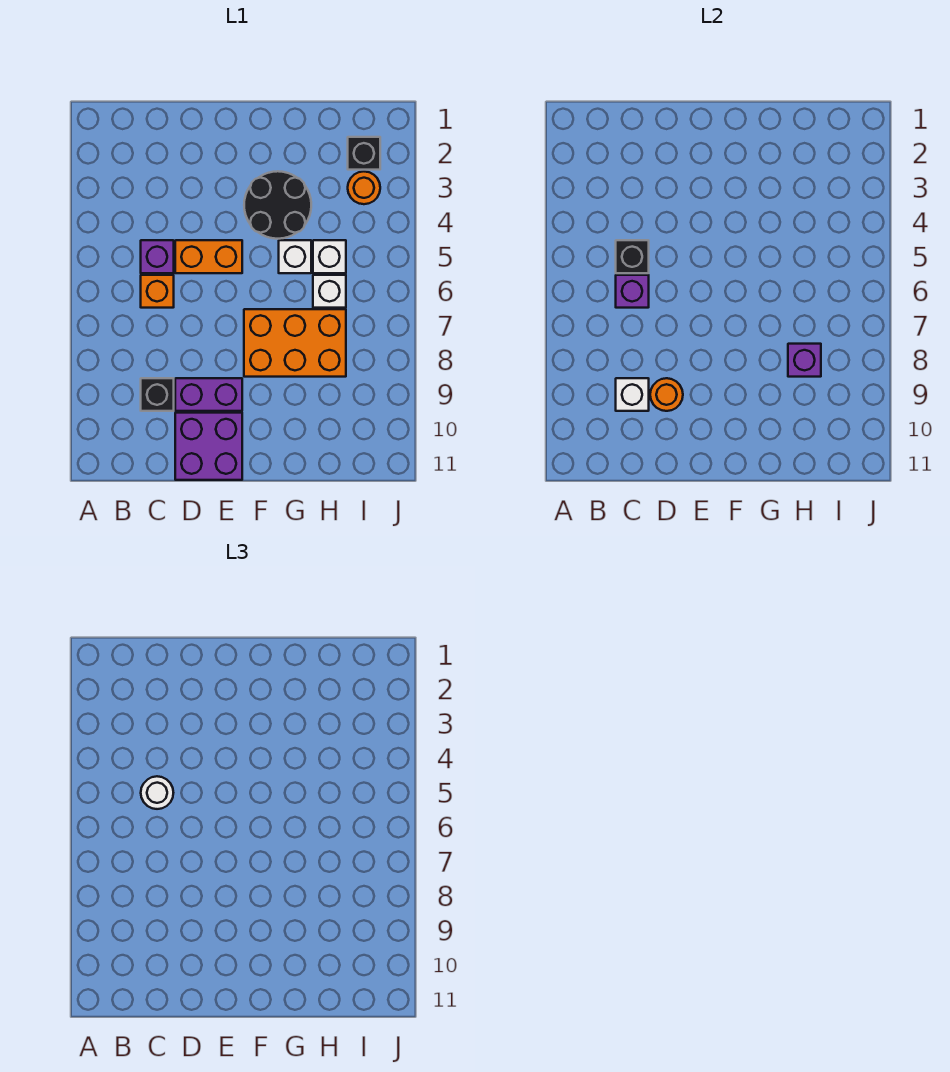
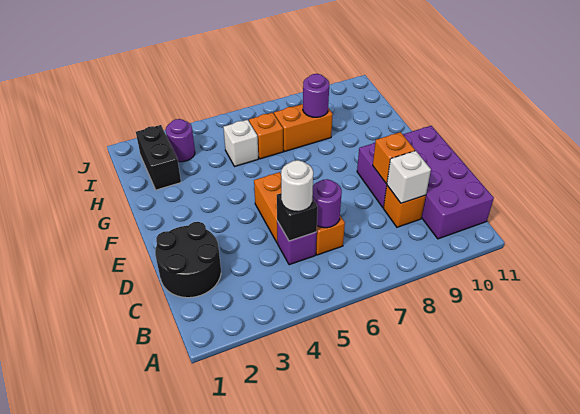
purple 1x1 brick [616,275,649,308] -> purple 1x1 round brick [312,179,342,228]
black 1x1 brick [141,378,174,411] -> orange 1x1 brick [383,186,426,227]
orange 1x1 round brick [650,378,683,411] -> orange 1x1 brick [373,132,415,184]
purple 2x2 brick [175,413,242,480] -> purple 2x4 brick [403,126,494,239]
black 2x2 round brick [244,171,311,239] -> black 2x2 round brick moved to [155,222,221,298]
orange 2x3 brick [244,309,346,377] -> orange 1x2 brick [274,104,333,152]
white 1x1 brick [279,240,311,273] -> none
white 1x1 brick [313,275,346,308] -> orange 1x1 brick [249,113,283,159]
purple 1x1 brick [788,344,821,377] -> purple 1x1 round brick [303,74,329,117]
black 1x1 brick [348,137,380,170] -> black 1x2 brick [136,125,181,190]
orange 1x1 round brick [348,172,380,204] -> purple 1x1 round brick [166,119,195,162]

